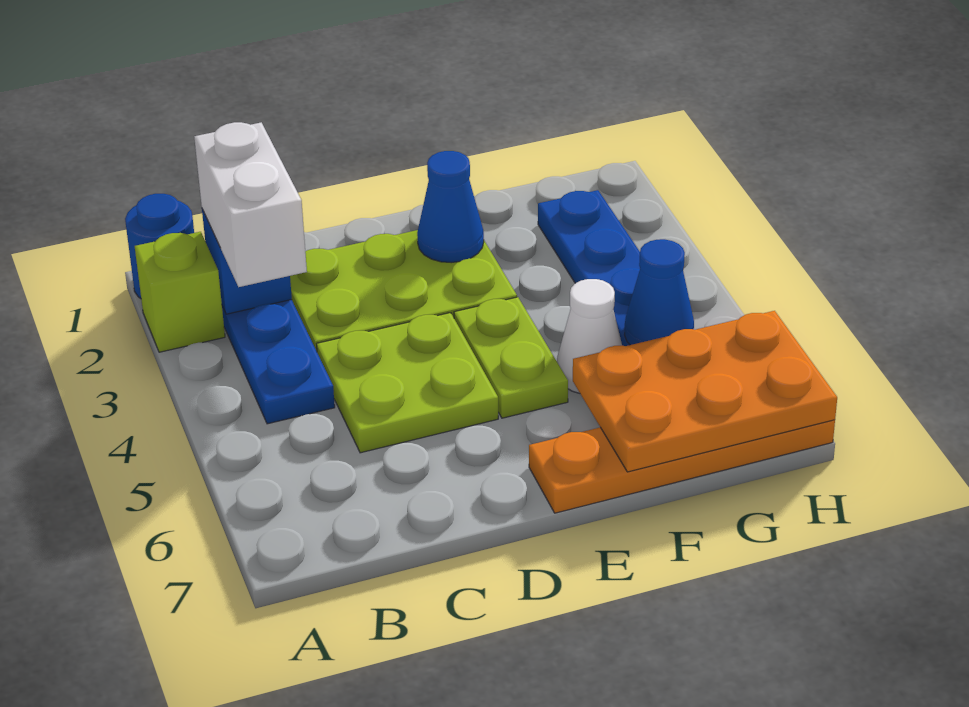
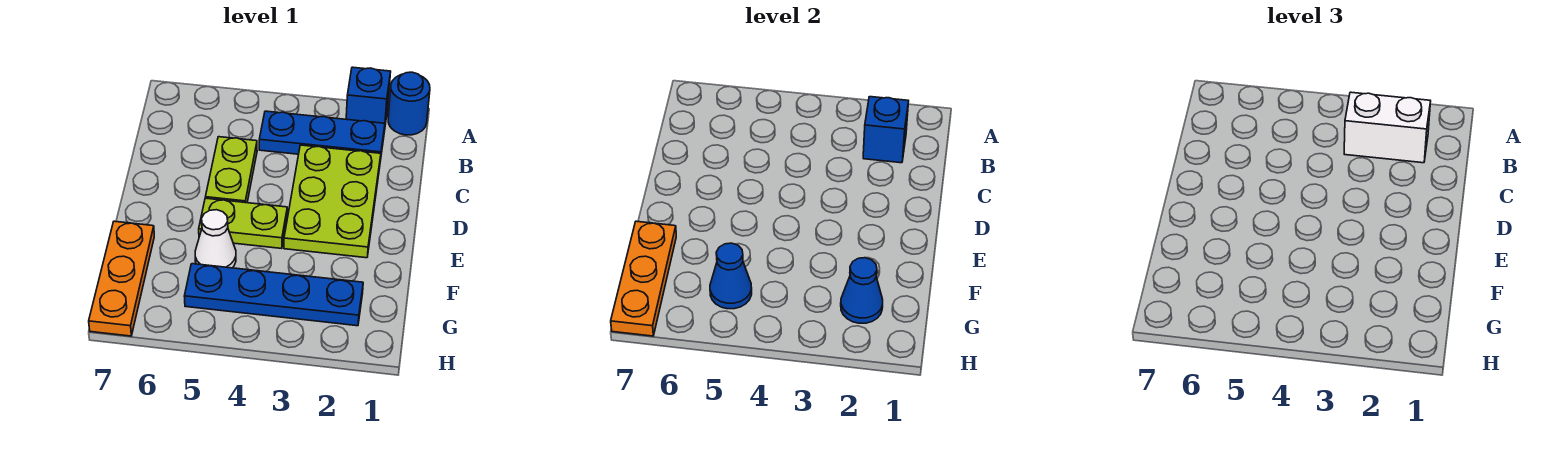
lime 1x1 brick [135,232,225,352] -> blue 1x1 brick [346,67,391,131]
lime 2x2 plate [317,313,498,453] -> lime 1x2 plate [205,137,257,203]
blue 1x1 cone [417,151,484,263] -> blue 1x1 cone moved to [841,258,883,323]
orange 1x4 plate [529,420,835,513] -> orange 1x3 plate [89,221,154,336]
orange 2x3 plate [573,311,837,472] -> orange 1x3 plate [611,221,676,336]

